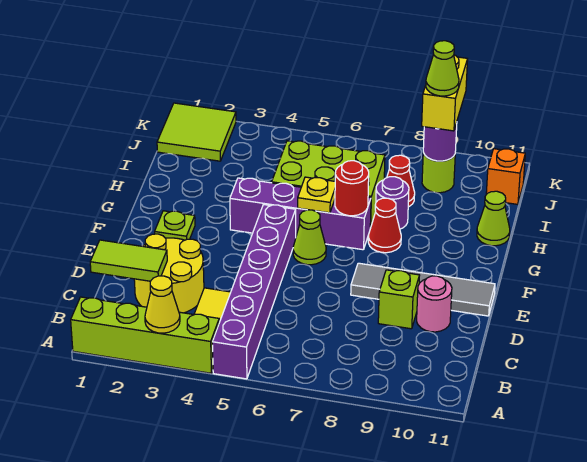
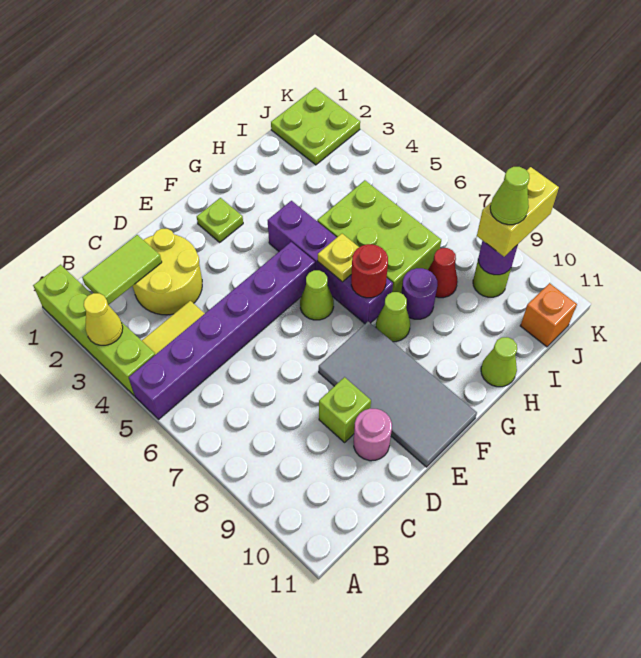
lime 1x2 tile [90,240,167,281] -> lime 1x2 tile turned to [82,235,162,305]
grey 1x4 tile [351,263,495,316] -> grey 2x4 tile [319,322,477,467]
red 1x1 cone [368,198,401,253] -> lime 1x1 cone [376,292,410,342]
lime 2x2 tile [157,103,236,161] -> lime 2x2 plate [271,88,360,165]

